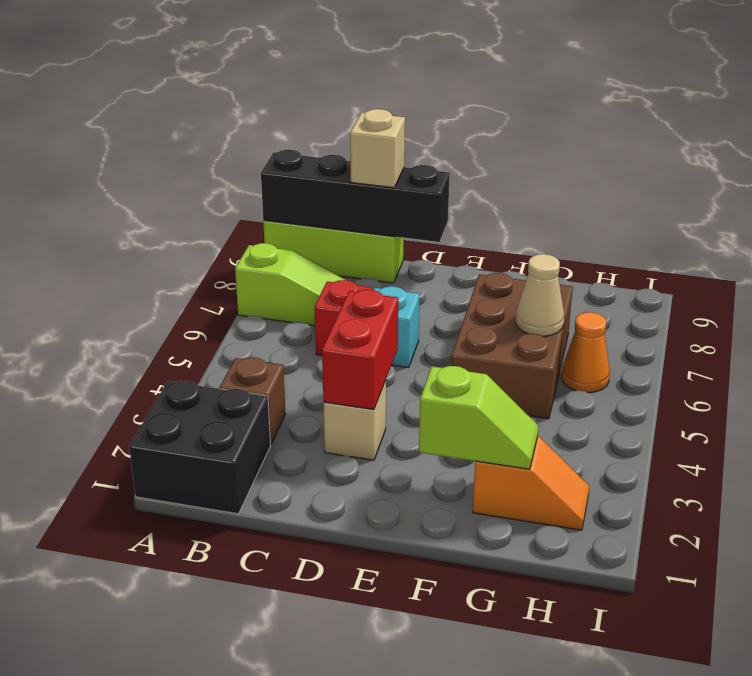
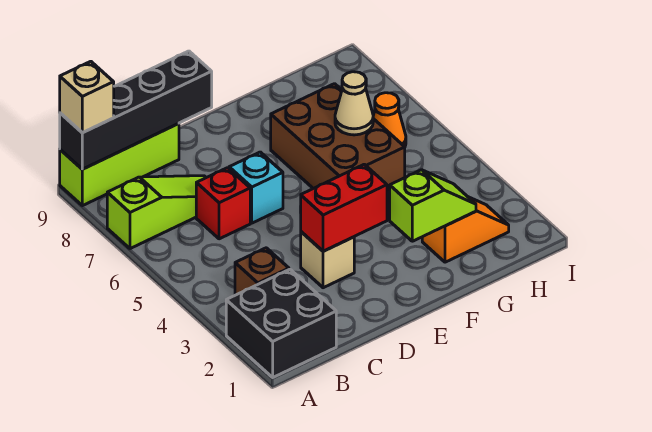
tan 1x1 brick [350,109,405,188] -> tan 1x1 brick moved to [60,61,114,133]
red 1x2 brick [322,289,398,409] -> red 1x2 brick turned to [301,164,387,251]

